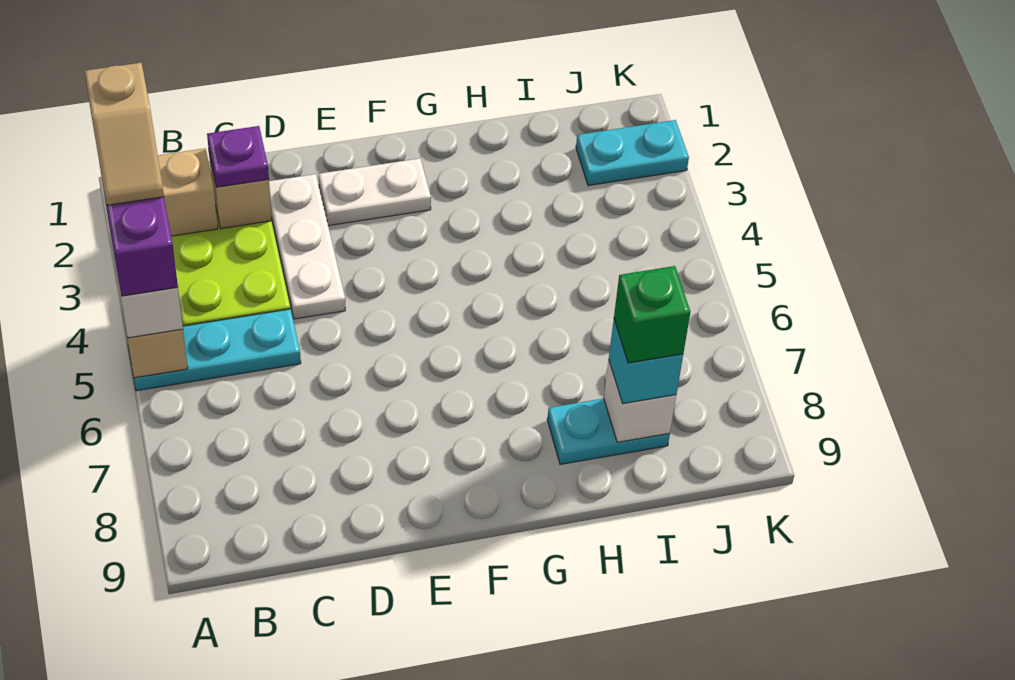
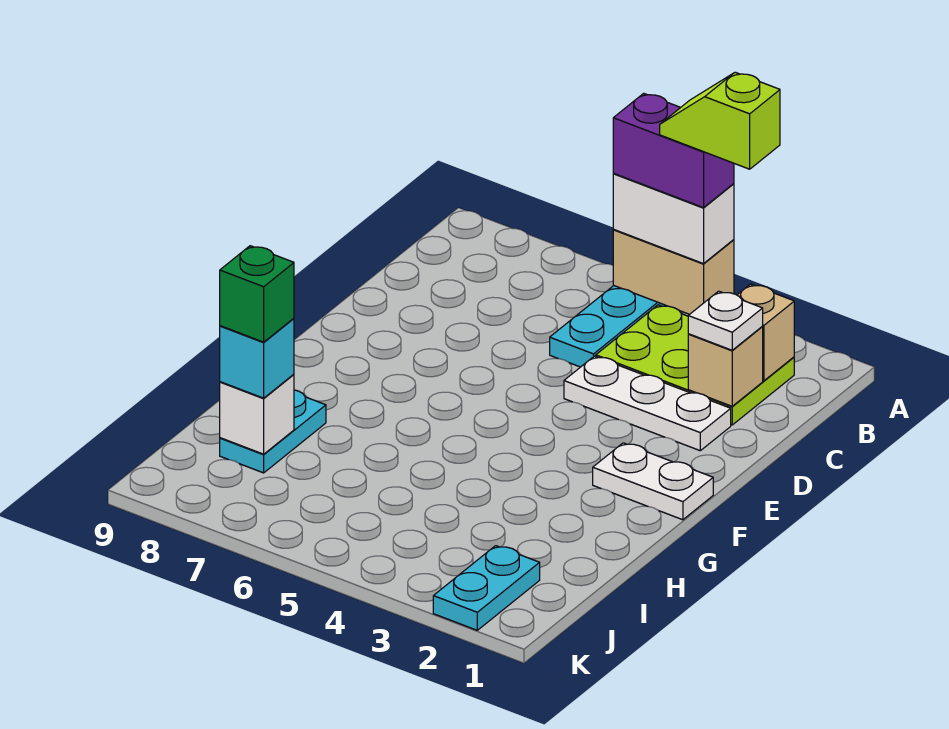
tan 1x2 slope [85,63,164,205] -> lime 1x2 slope [660,72,780,169]
purple 1x1 plate [207,126,269,187] -> white 1x1 plate [688,291,763,350]
white 1x2 plate [319,158,431,226] -> white 1x2 plate turned to [593,443,713,520]

